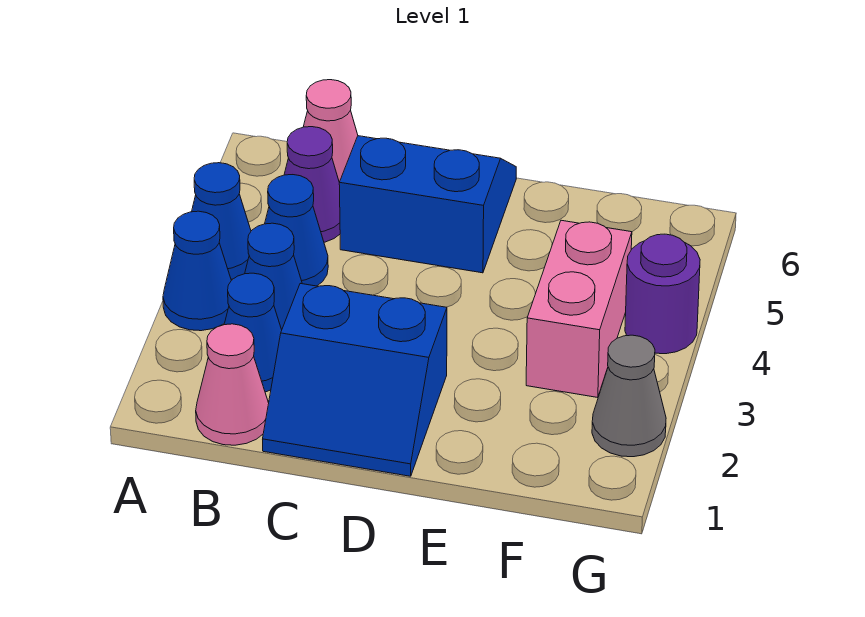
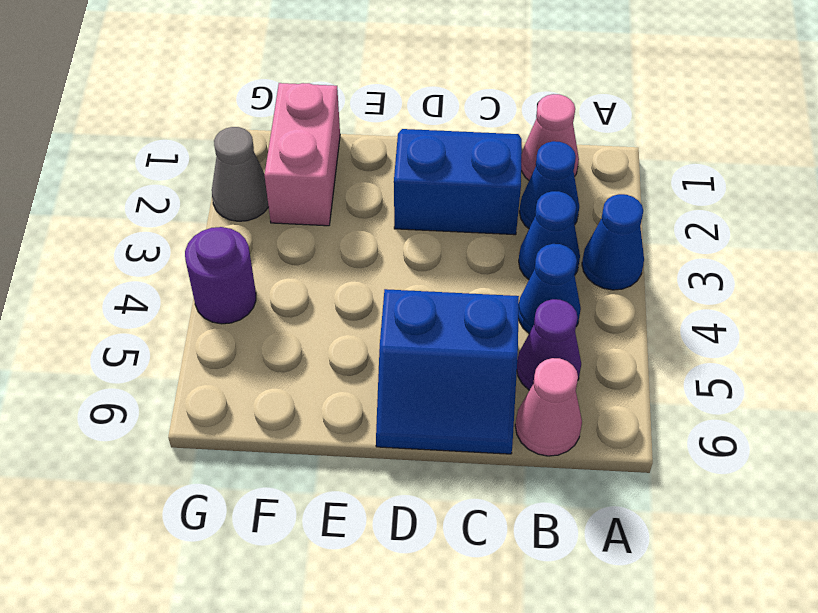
blue 1x1 cone [192,163,251,279] -> none
pink 1x2 brick [526,220,632,398] -> pink 1x2 brick moved to [265,83,340,226]

